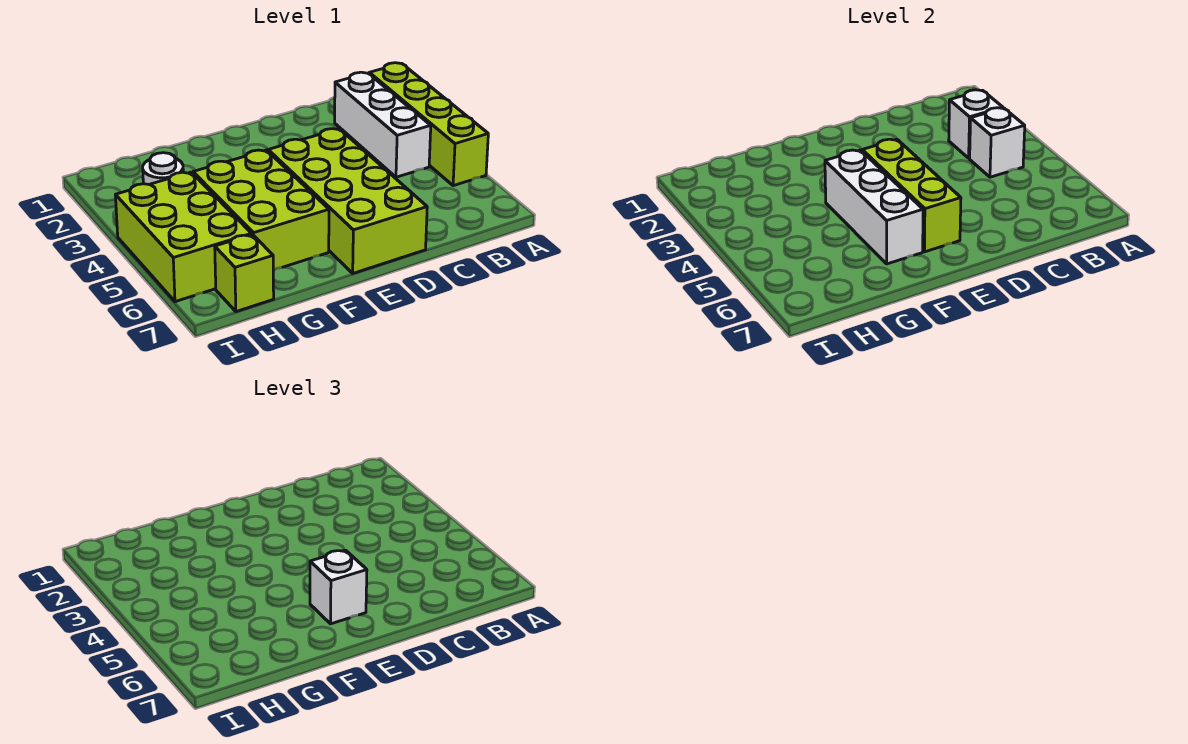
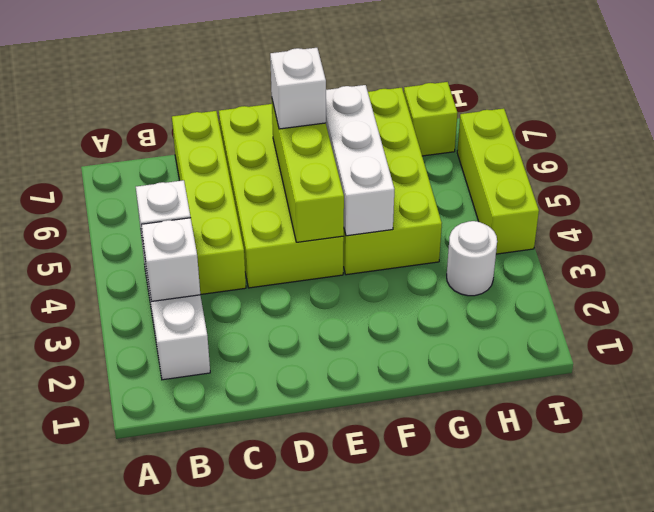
lime 1x4 brick [369,63,488,186] -> lime 1x4 brick moved to [172,111,246,295]
lime 2x3 brick [193,150,329,270] -> lime 2x4 brick [343,88,442,275]
lime 2x3 brick [115,172,252,302] -> lime 1x3 brick [457,108,539,254]

